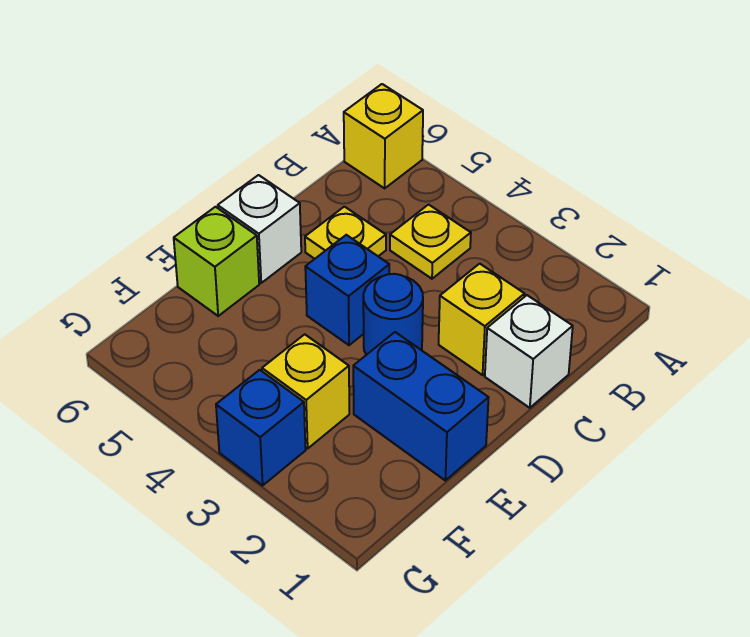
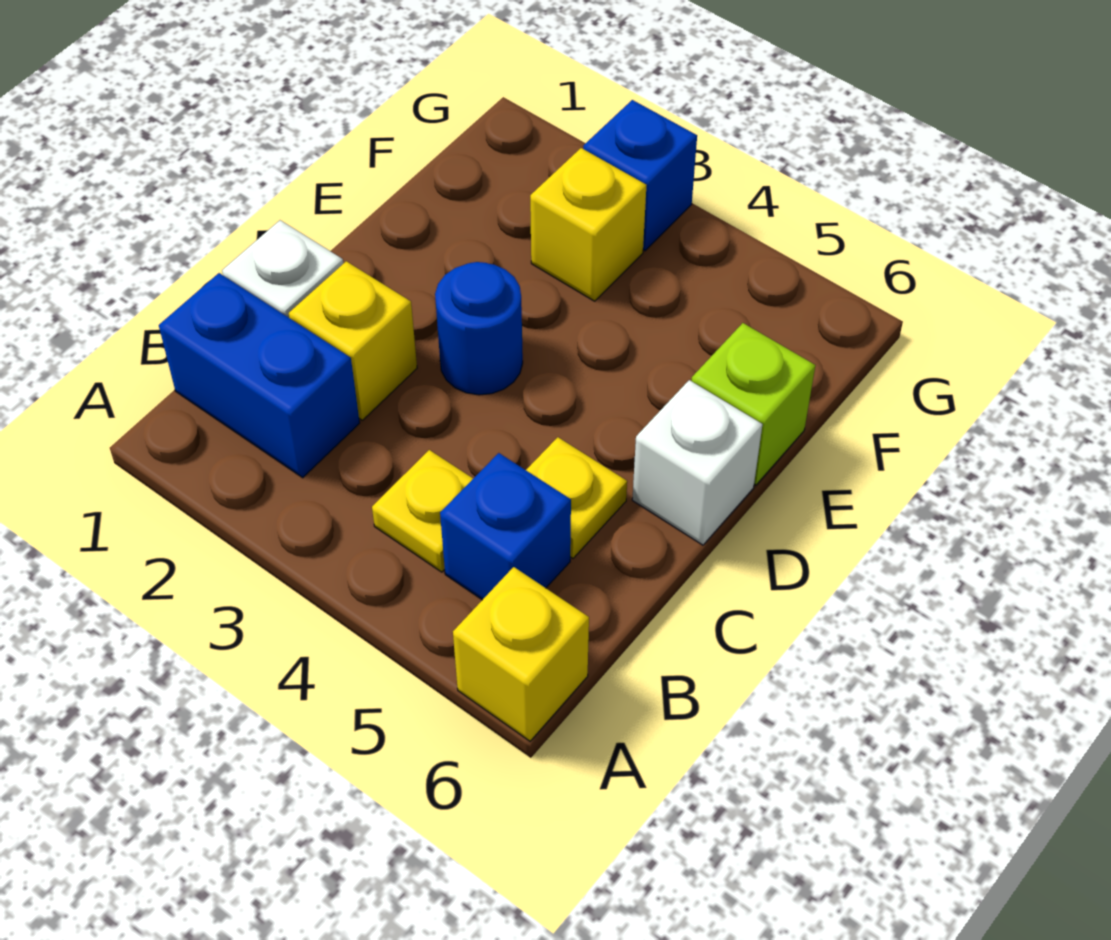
blue 1x1 brick [305,235,389,345] -> blue 1x1 brick moved to [440,453,571,600]
blue 1x2 brick [353,332,489,480] -> blue 1x2 brick moved to [159,273,360,478]

